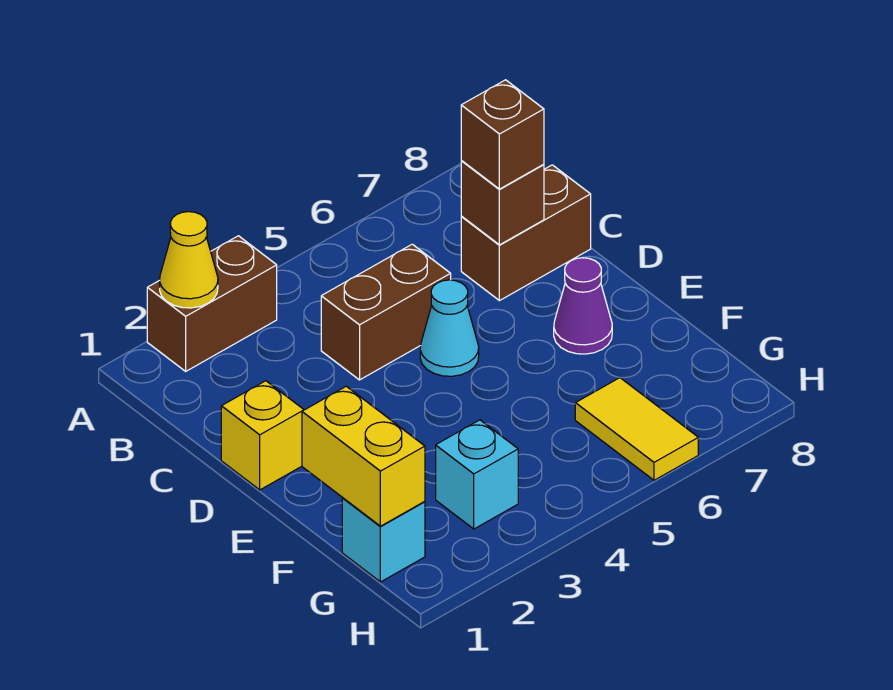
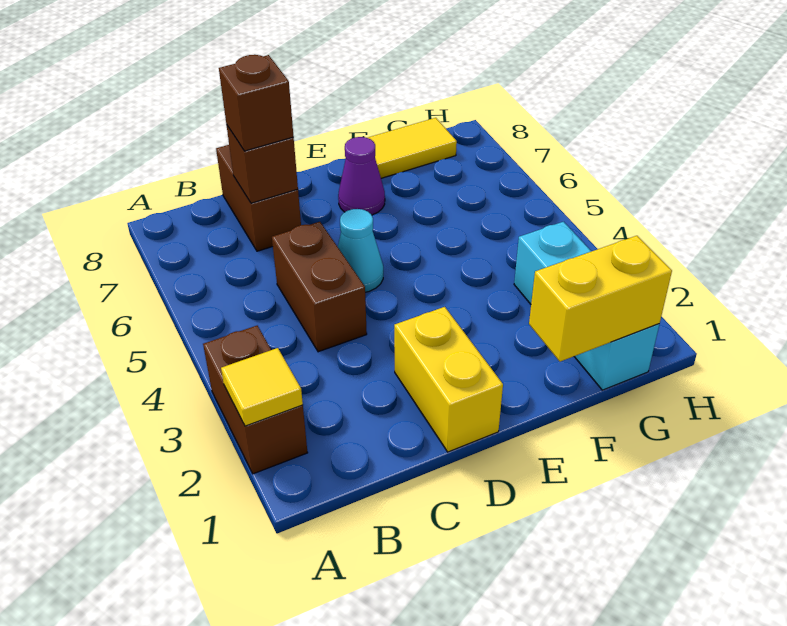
yellow 1x1 cone [160,212,218,308] -> yellow 1x1 tile [221,348,303,426]
yellow 1x1 brick [221,381,304,490] -> yellow 1x2 brick [394,307,503,452]
yellow 1x2 tile [575,378,698,480] -> yellow 1x2 tile moved to [368,118,457,178]

